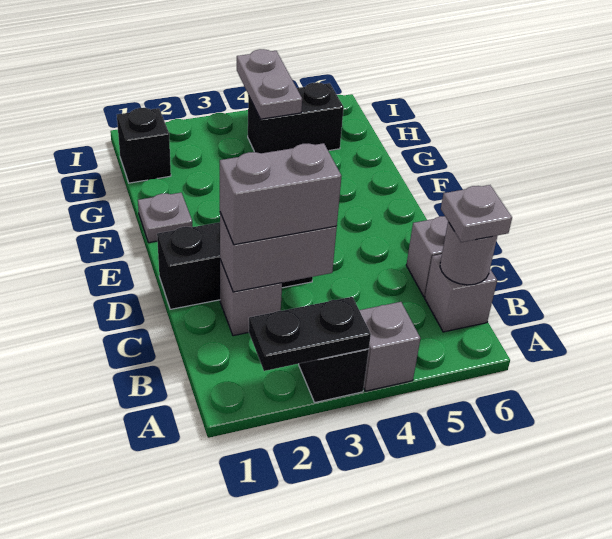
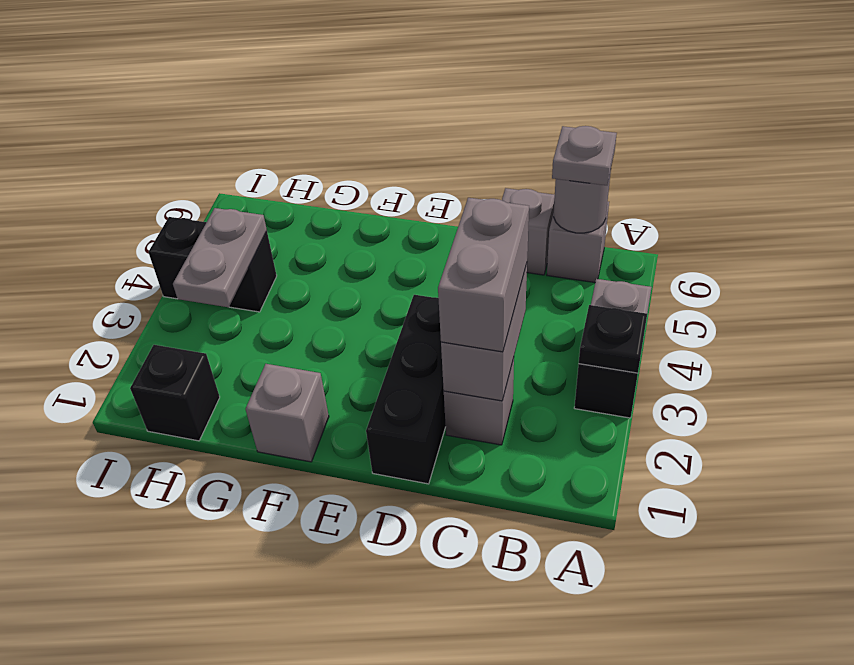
black 1x2 plate [249,297,371,371] -> black 1x1 plate [579,305,647,373]
grey 1x1 plate [138,193,193,243] -> grey 1x1 brick [246,364,329,462]
black 1x2 brick [248,82,344,153] -> black 1x2 brick turned to [148,217,277,312]
grey 1x2 plate [237,49,302,119] -> grey 1x2 plate turned to [173,208,267,307]

